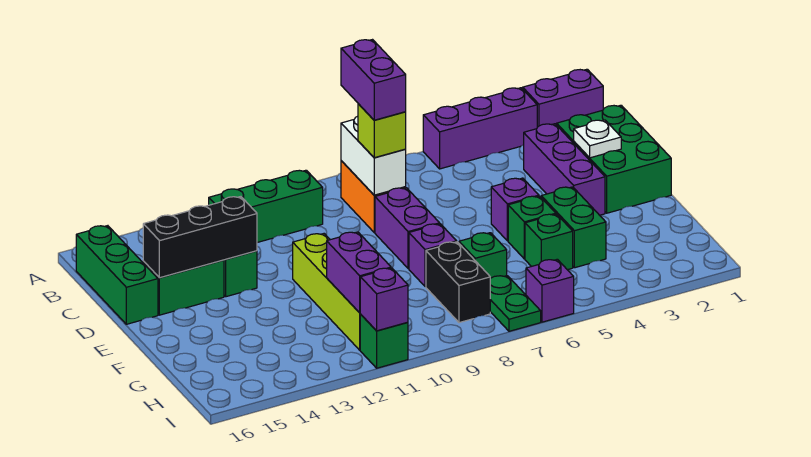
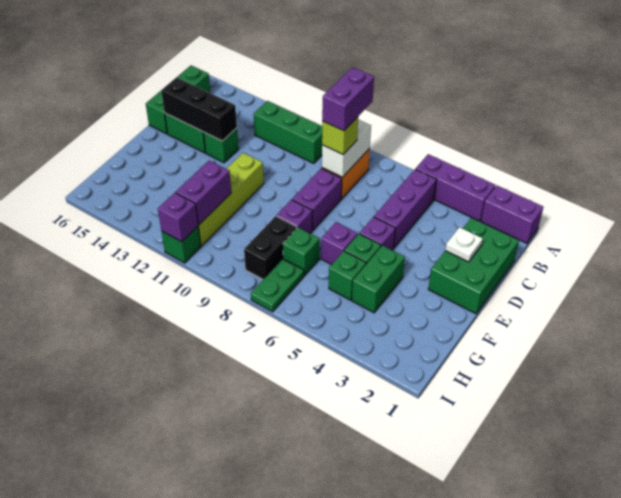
purple 1x3 brick [524,124,605,215] -> purple 1x3 brick moved to [374,169,436,248]
purple 1x1 brick [526,259,574,322] -> purple 1x1 brick moved to [321,222,358,265]

